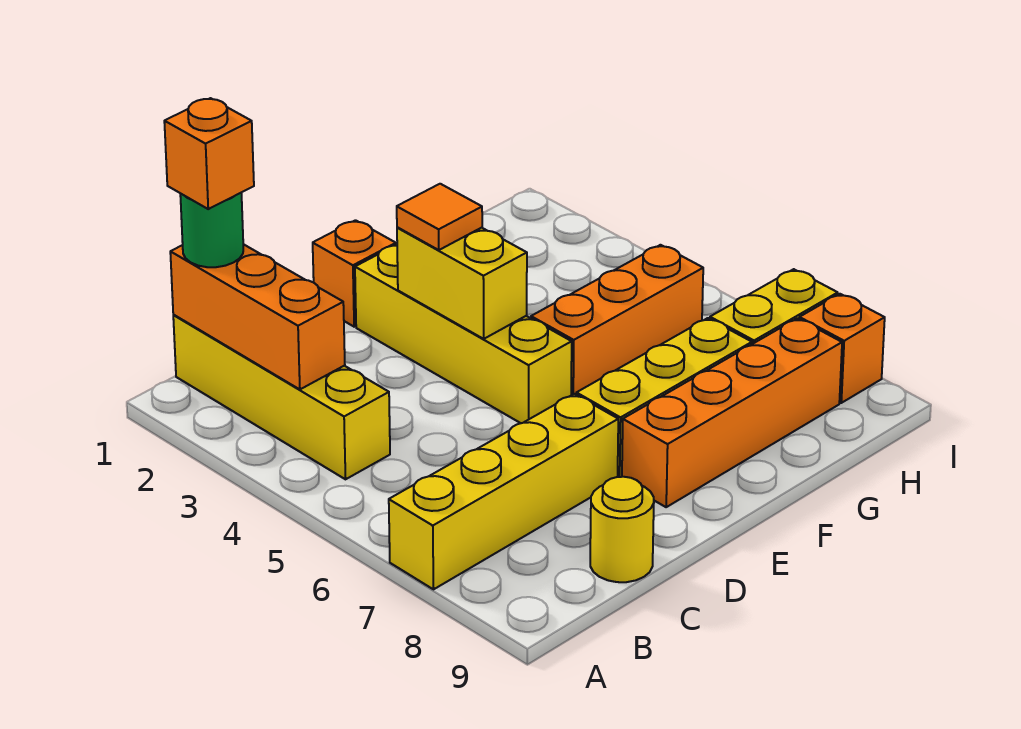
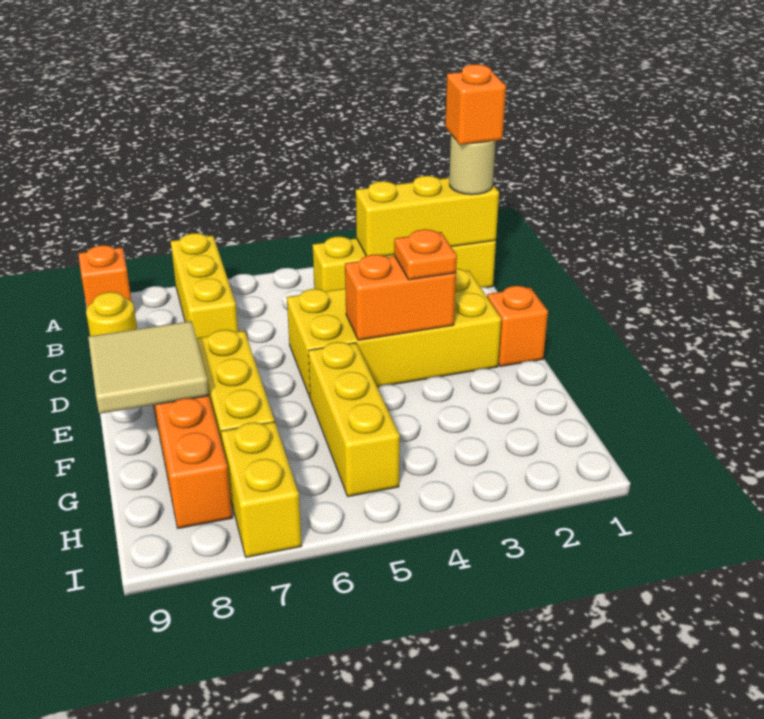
yellow 1x4 brick [389,394,618,589] -> yellow 1x3 brick [171,233,238,338]
orange 1x3 brick [170,244,345,389] -> yellow 1x3 brick [356,176,499,256]
green 1x1 round brick [180,193,243,267] -> tan 1x1 round brick [449,135,496,195]
yellow 1x4 brick [355,245,572,423] -> yellow 2x4 brick [287,269,501,397]
yellow 1x2 brick [397,227,527,339] -> orange 1x2 brick [345,255,456,340]
orange 1x1 tile [397,184,482,250] -> orange 1x1 plate [394,229,457,280]
none -> tan 2x2 tile [88,321,209,414]
orange 1x3 brick [531,245,703,395] -> yellow 1x3 brick [308,342,400,497]
orange 1x1 brick [799,294,885,403] -> orange 1x1 brick moved to [78,245,131,307]

